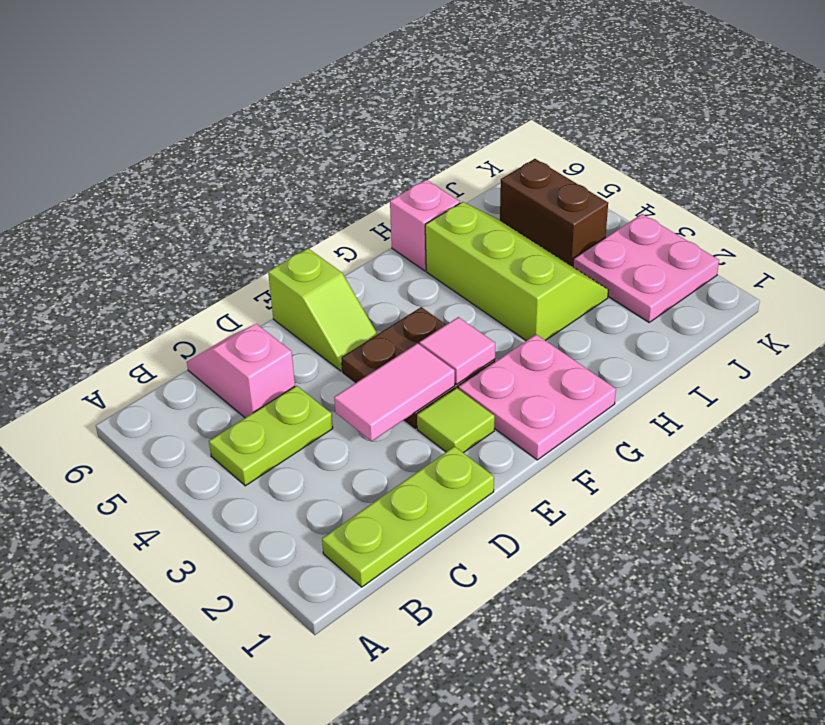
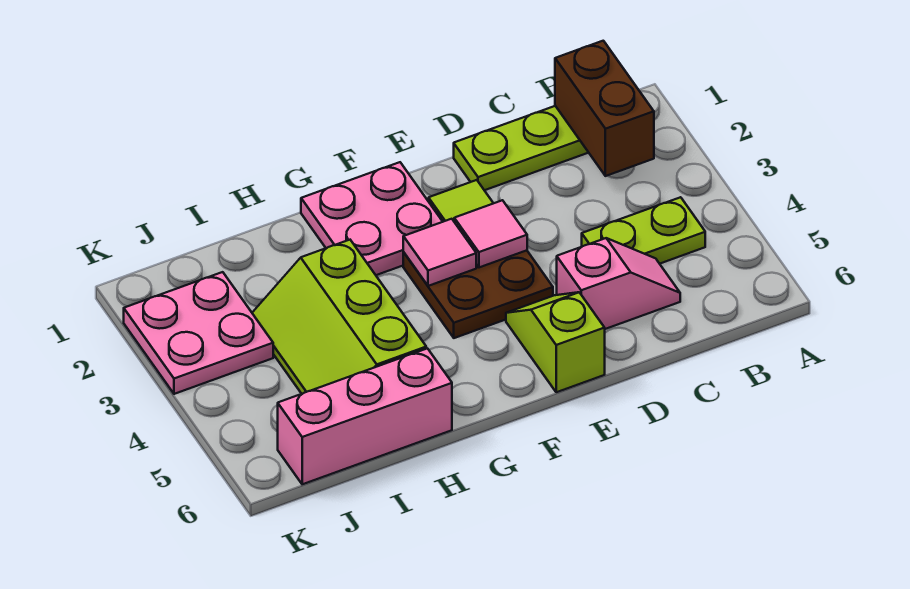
pink 1x2 slope [187,324,295,418] -> pink 1x2 slope turned to [557,238,680,329]
pink 1x2 tile [334,343,455,441] -> pink 1x1 tile [454,200,527,267]
pink 1x1 brick [390,180,460,271] -> pink 1x3 brick [278,348,452,484]
brown 1x2 brick [500,159,608,267] -> brown 1x2 brick moved to [555,41,654,176]

